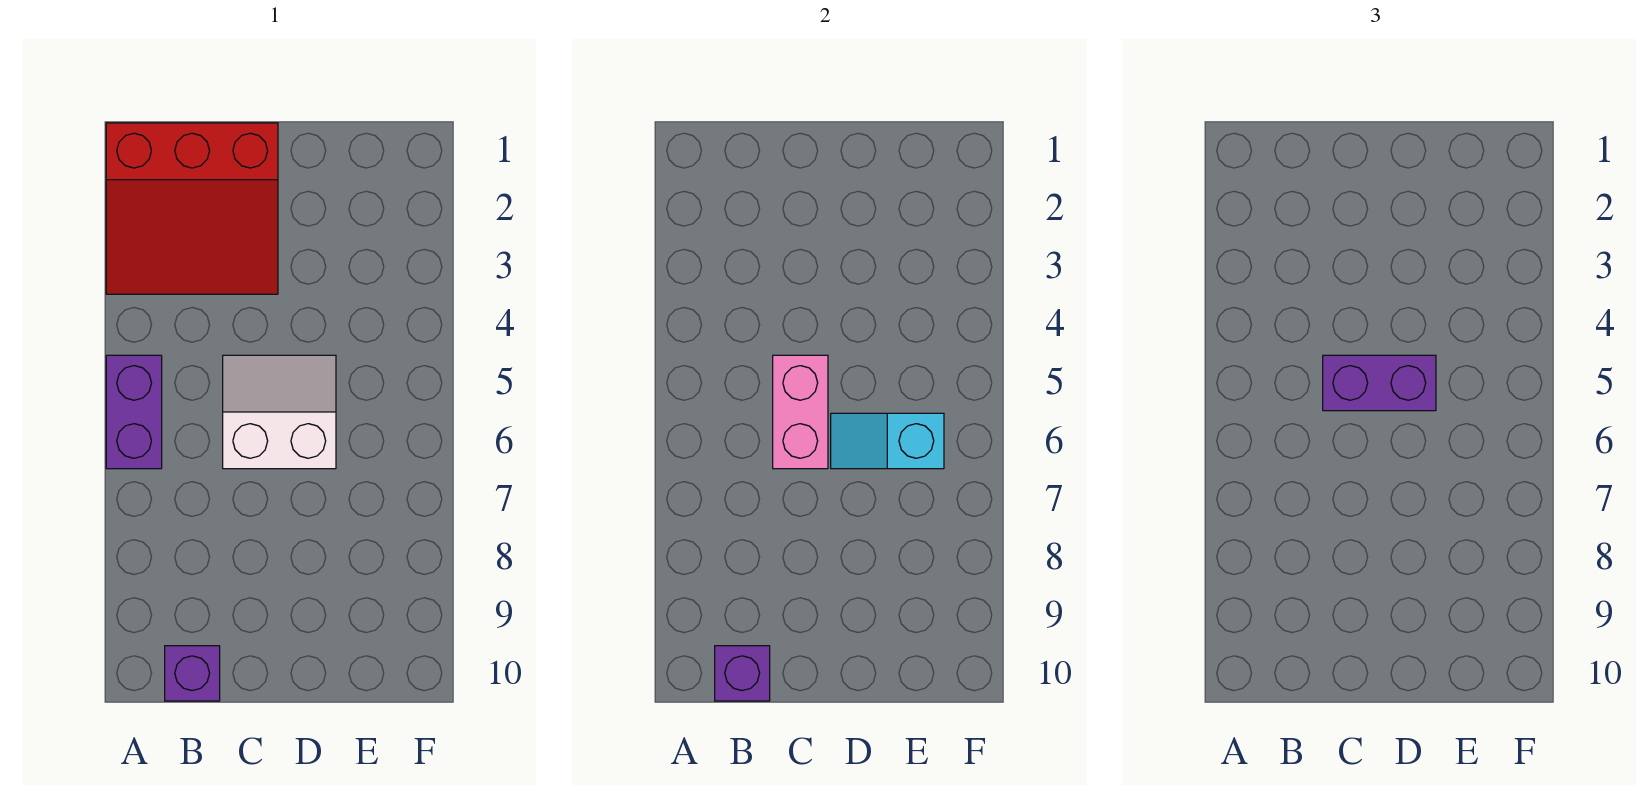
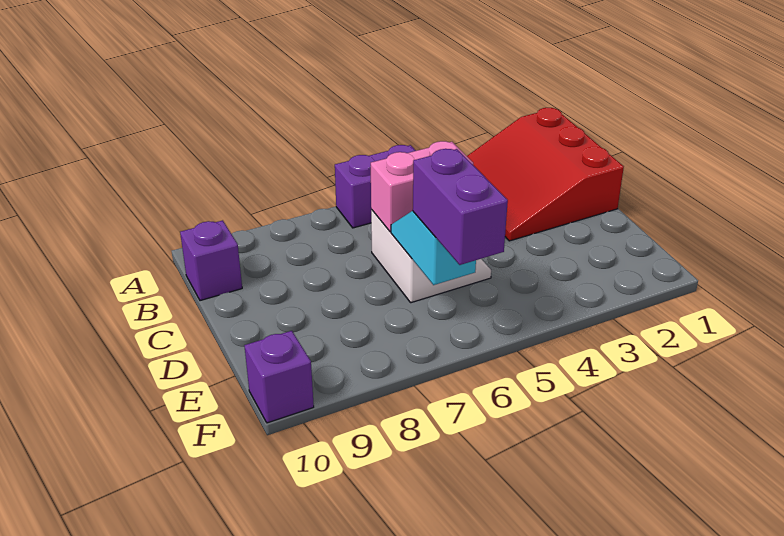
purple 1x1 brick [715,646,770,701] -> purple 1x1 brick moved to [244,331,314,423]
purple 1x2 brick [1323,355,1436,411] -> purple 1x2 brick moved to [413,149,508,265]

